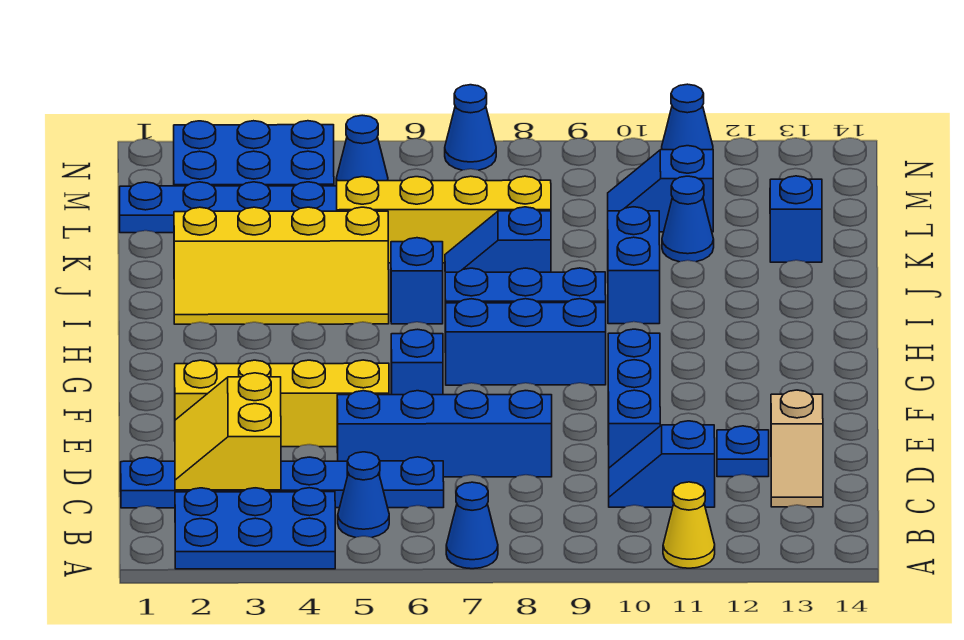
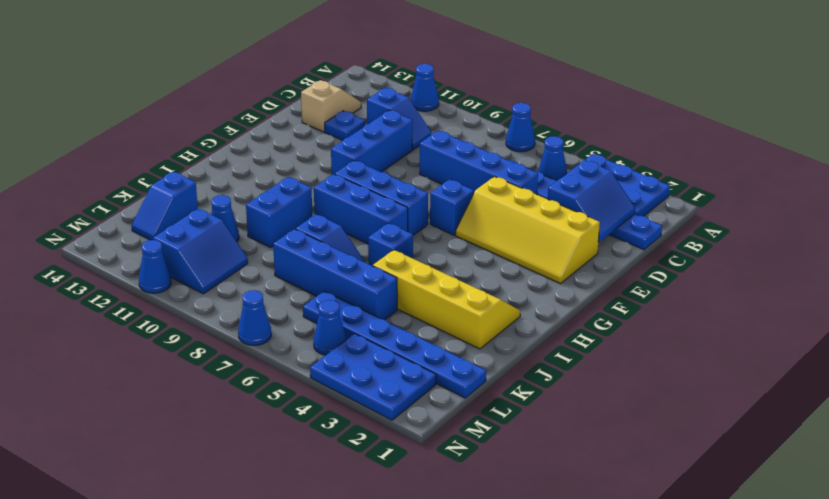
yellow 1x1 cone [663,482,715,568] -> blue 1x1 cone [411,64,439,111]
yellow 2x2 slope [175,373,281,490] -> blue 2x2 slope [548,160,635,242]
yellow 1x4 brick [337,176,551,263] -> blue 1x4 brick [273,229,397,320]
blue 1x2 slope [608,146,713,232] -> blue 2x2 slope [153,209,248,294]

